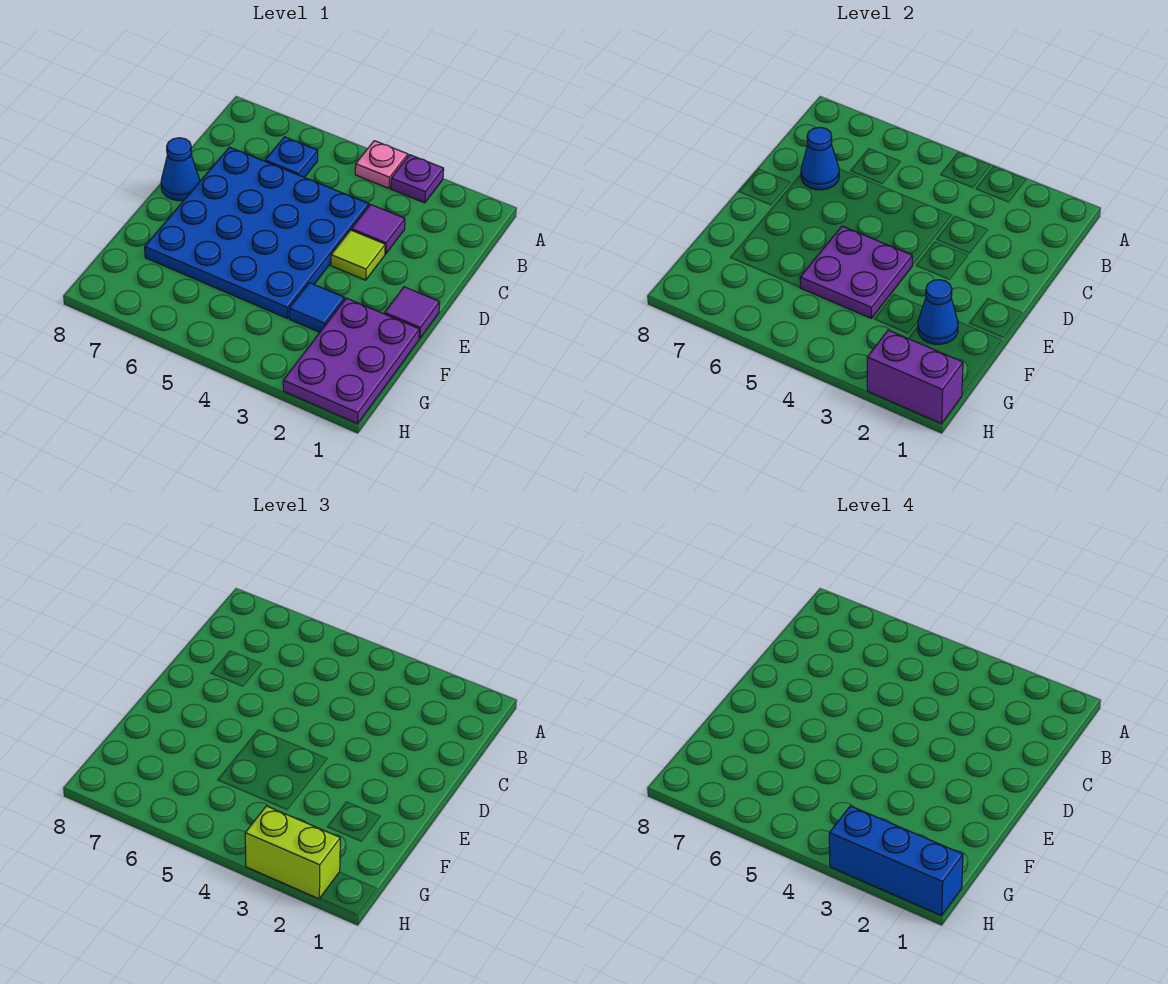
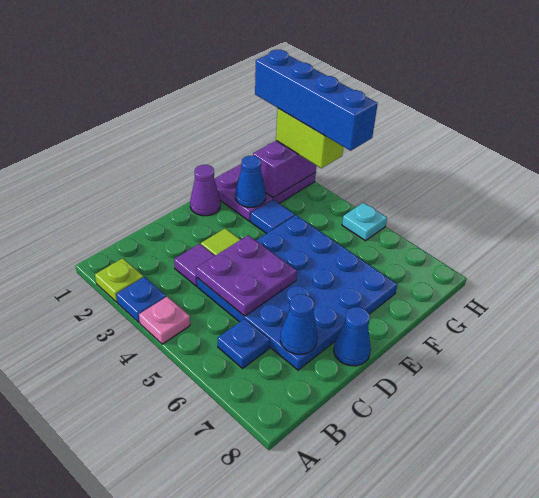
none -> lime 1x1 plate [95,258,143,302]
purple 1x1 plate [391,155,444,203] -> blue 1x1 plate [116,277,166,323]
purple 1x1 tile [385,287,440,339] -> purple 1x1 cone [190,165,221,216]
purple 2x2 plate [800,226,912,318] -> purple 2x2 plate moved to [196,235,297,316]
purple 1x2 brick [867,330,963,424] -> purple 1x2 brick turned to [253,141,316,198]
blue 1x3 brick [829,806,963,916] -> blue 1x4 brick [255,50,378,151]
none -> cyan 1x1 plate [342,203,387,241]

